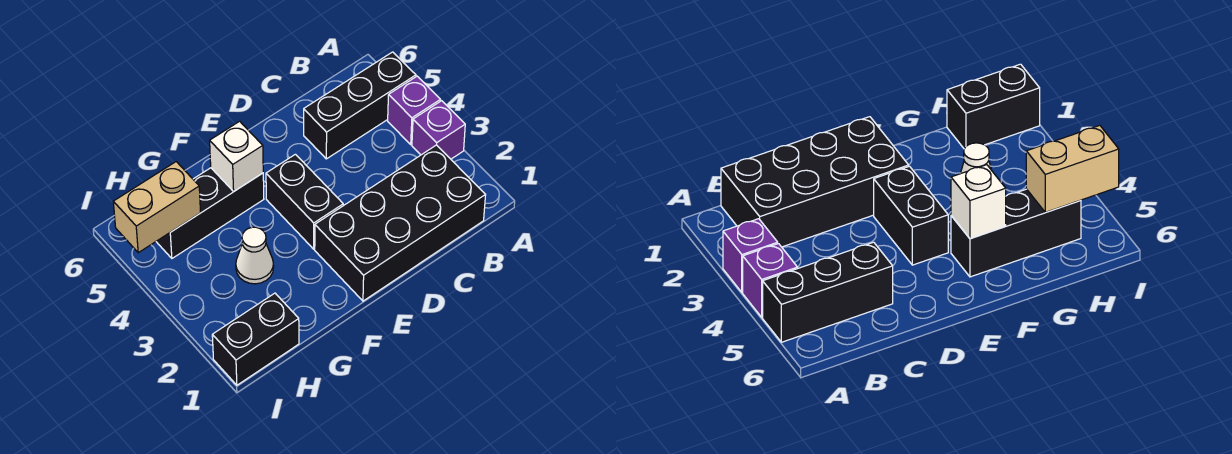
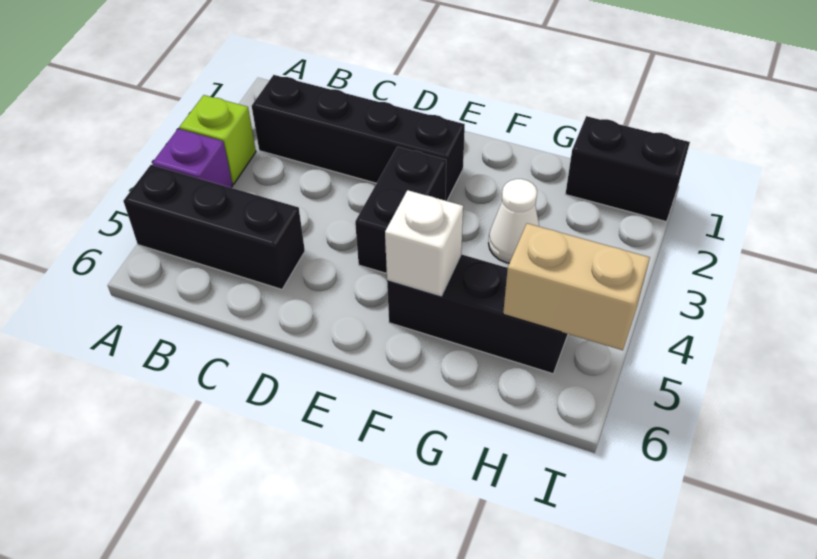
purple 1x1 brick [412,101,465,159] -> lime 1x1 brick [179,95,256,184]
black 2x4 brick [315,145,486,301] -> black 1x4 brick [252,75,465,201]

